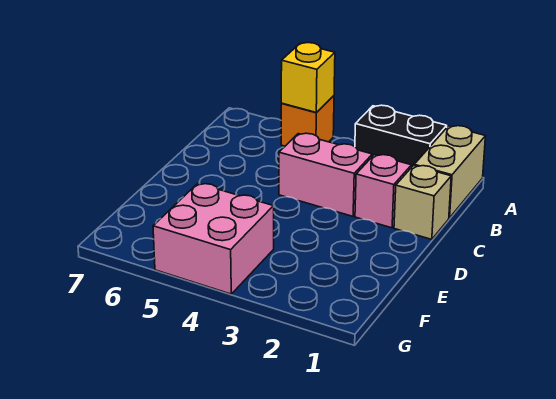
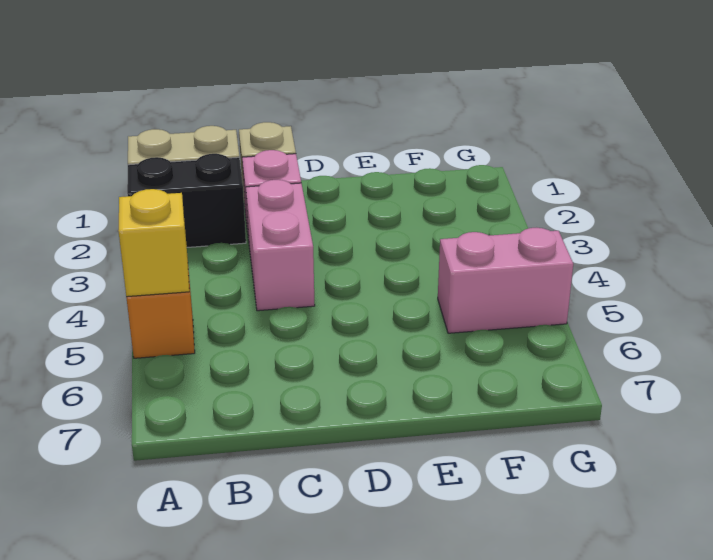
black 1x2 brick [355,105,447,167] -> black 1x2 brick turned to [127,154,246,247]
pink 2x2 brick [153,184,274,294] -> pink 1x2 brick [438,228,573,333]

